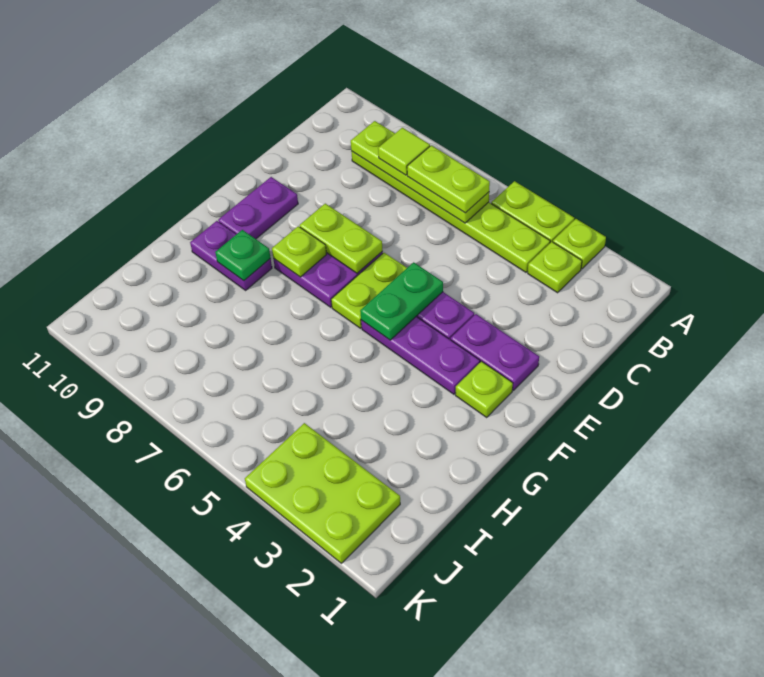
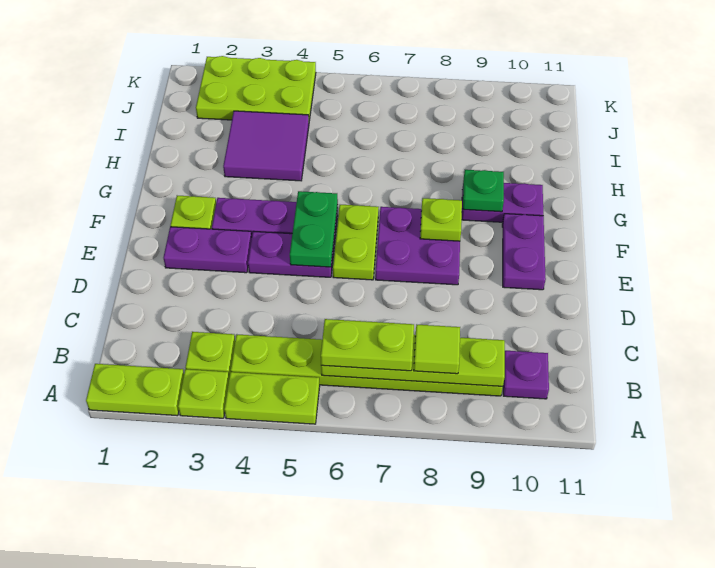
none -> purple 1x1 plate [503,351,549,399]
lime 1x2 plate [300,204,383,273] -> lime 1x2 plate moved to [86,364,184,416]
none -> purple 2x2 tile [223,111,309,181]

